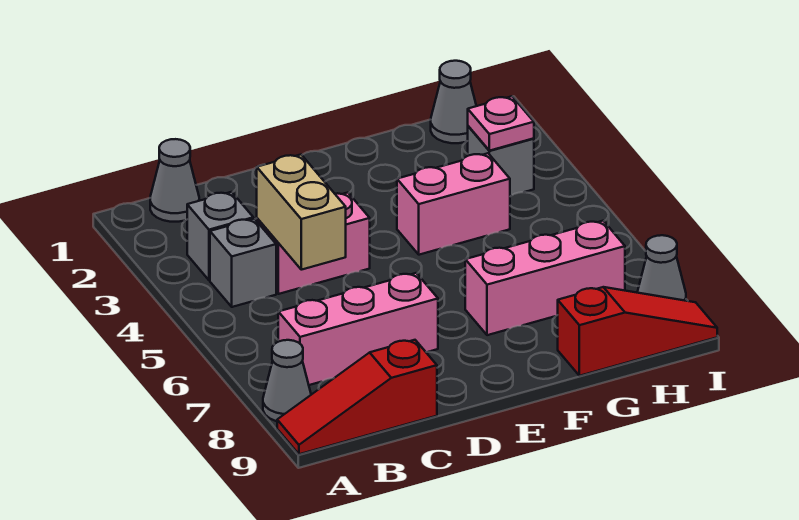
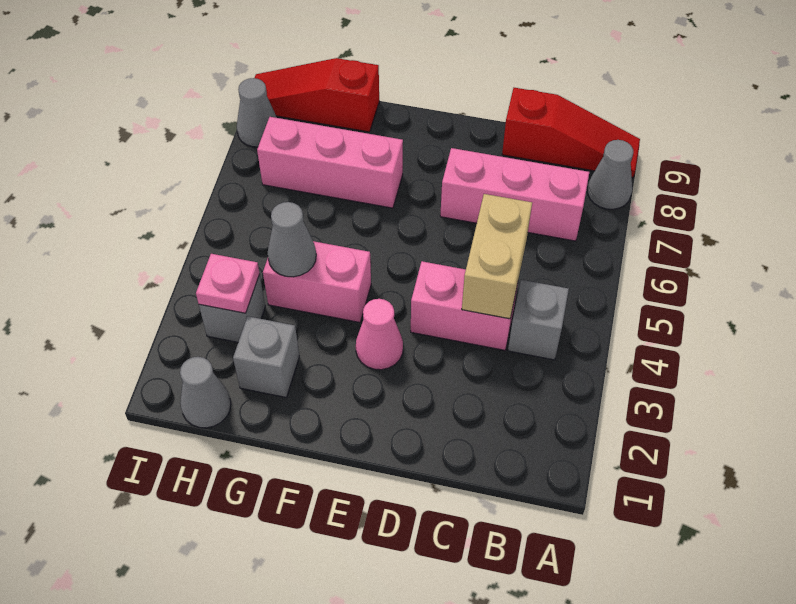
grey 1x1 cone [150,139,199,222] -> grey 1x1 cone moved to [268,202,316,277]
grey 1x1 brick [187,192,253,280] -> grey 1x1 brick moved to [233,316,299,397]
none -> pink 1x1 cone [356,299,403,370]

